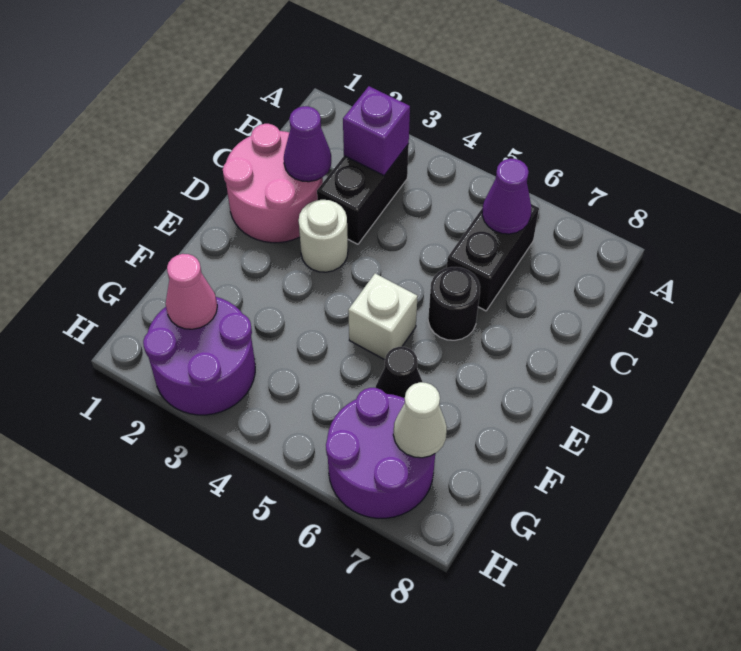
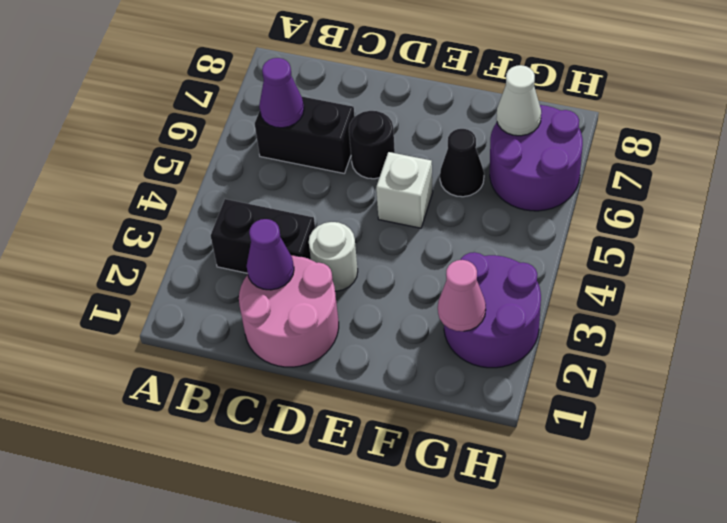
purple 1x1 brick [343,86,410,175] -> none

